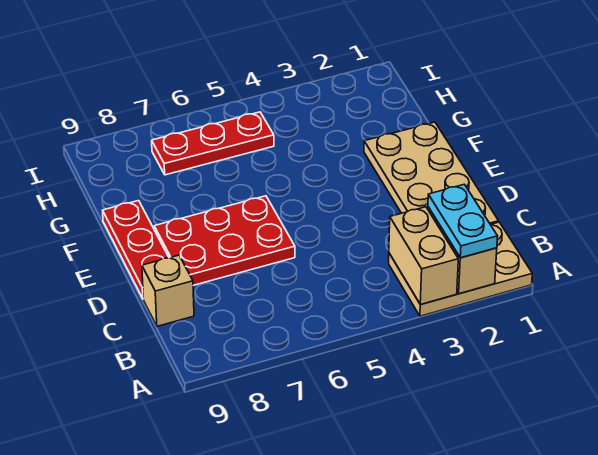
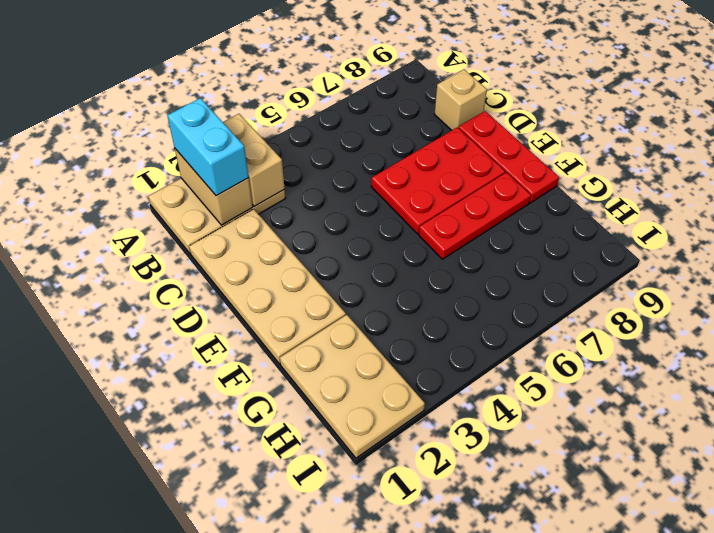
cyan 1x2 plate [428,184,498,258] -> cyan 1x2 brick [167,98,249,196]
none -> tan 2x3 plate [280,315,425,458]
red 1x3 plate [152,112,274,175] -> red 1x3 plate moved to [419,172,531,259]

